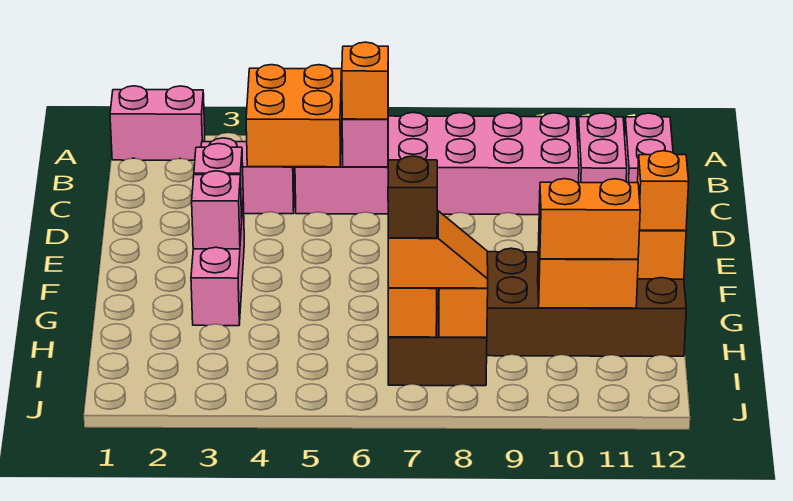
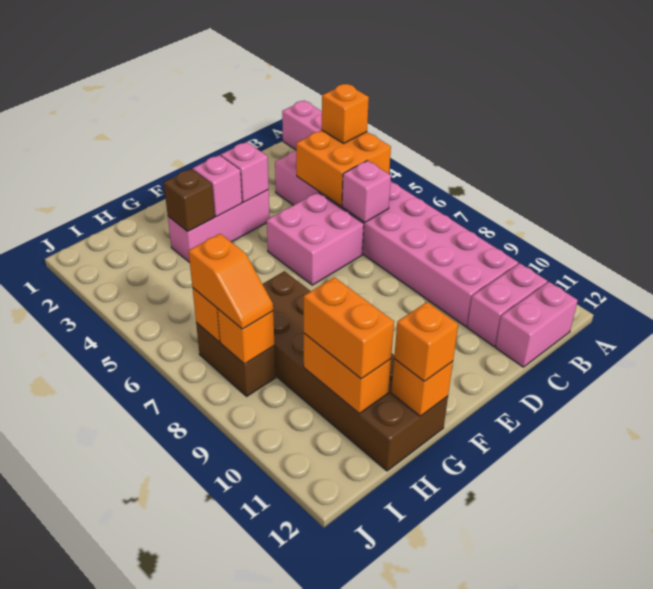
orange 1x1 brick [342,42,388,119] -> orange 1x1 brick moved to [322,84,369,143]
none -> pink 2x2 brick [267,192,364,285]
brown 1x1 brick [388,156,437,238] -> brown 1x1 brick moved to [164,169,215,231]

